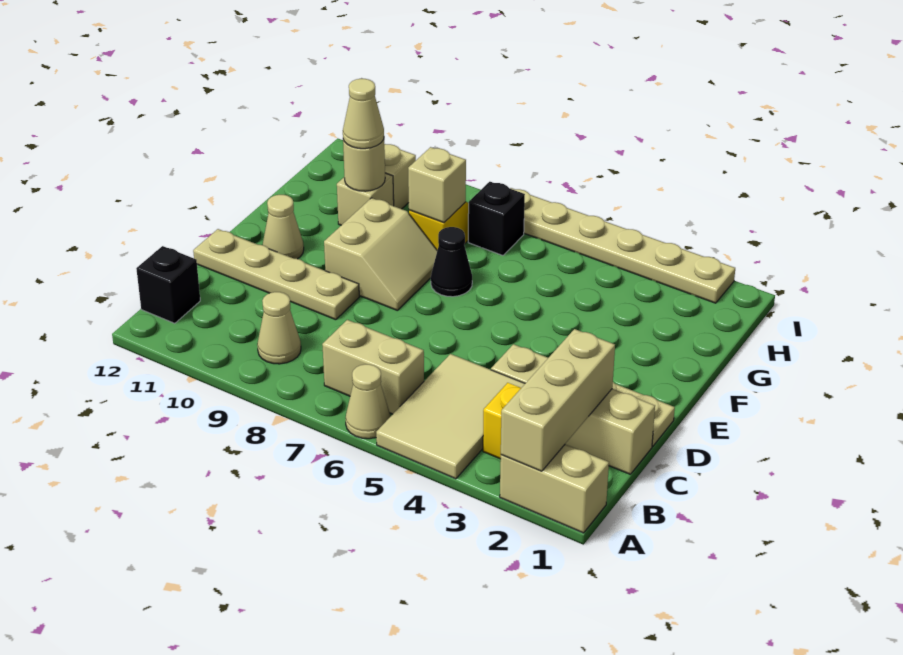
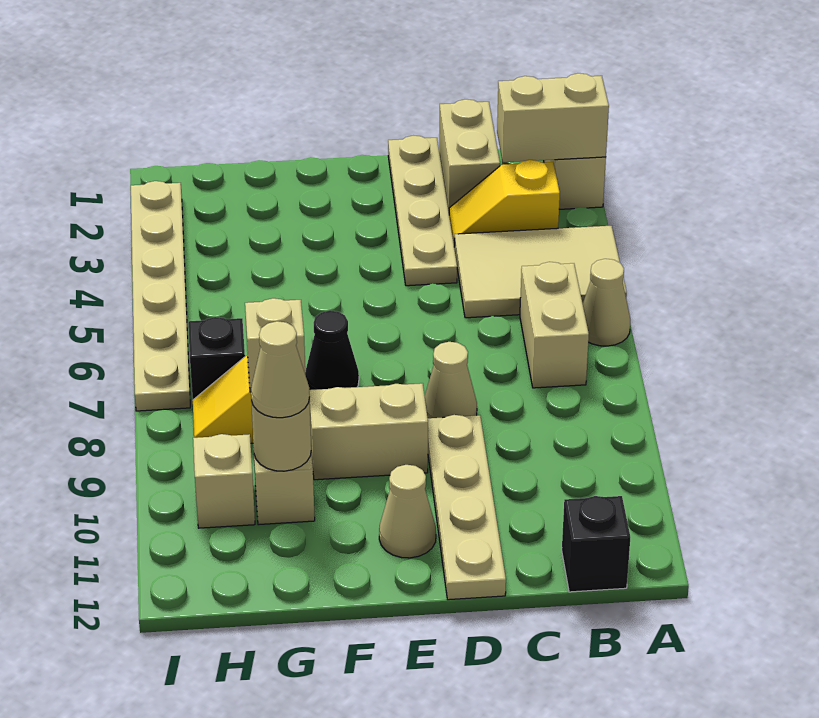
tan 1x3 brick [501,329,615,471] -> tan 1x2 brick [497,73,609,162]
tan 1x1 cone [257,292,301,364] -> tan 1x1 cone moved to [425,342,477,418]

